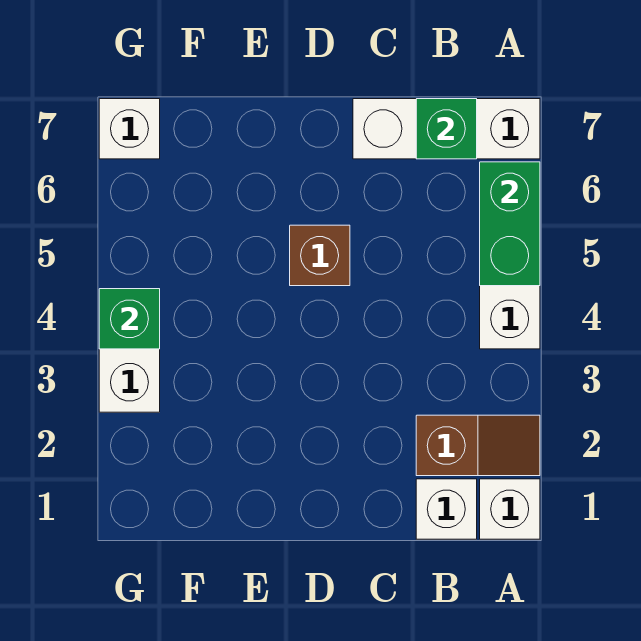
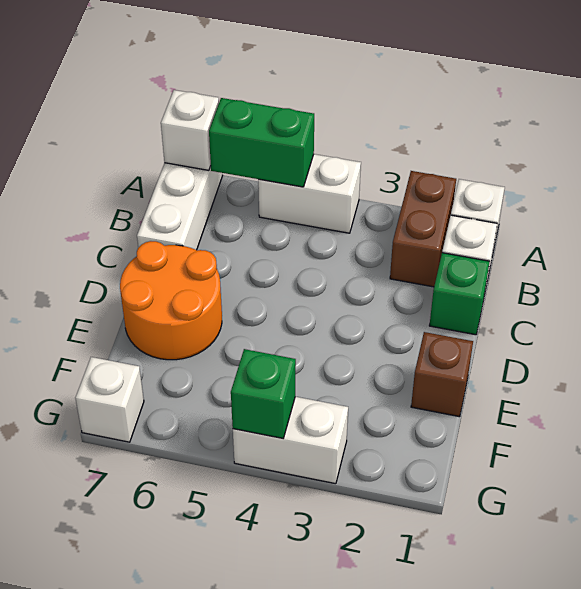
brown 1x2 slope [416,415,540,476] -> brown 1x2 brick [390,171,456,287]
none -> white 1x1 brick [161,90,219,170]
green 1x1 brick [416,99,477,159] -> green 1x1 brick moved to [429,253,490,335]
brown 1x1 brick [290,225,350,286] -> brown 1x1 brick moved to [411,332,473,417]
none -> orange 2x2 round brick [120,241,222,360]

